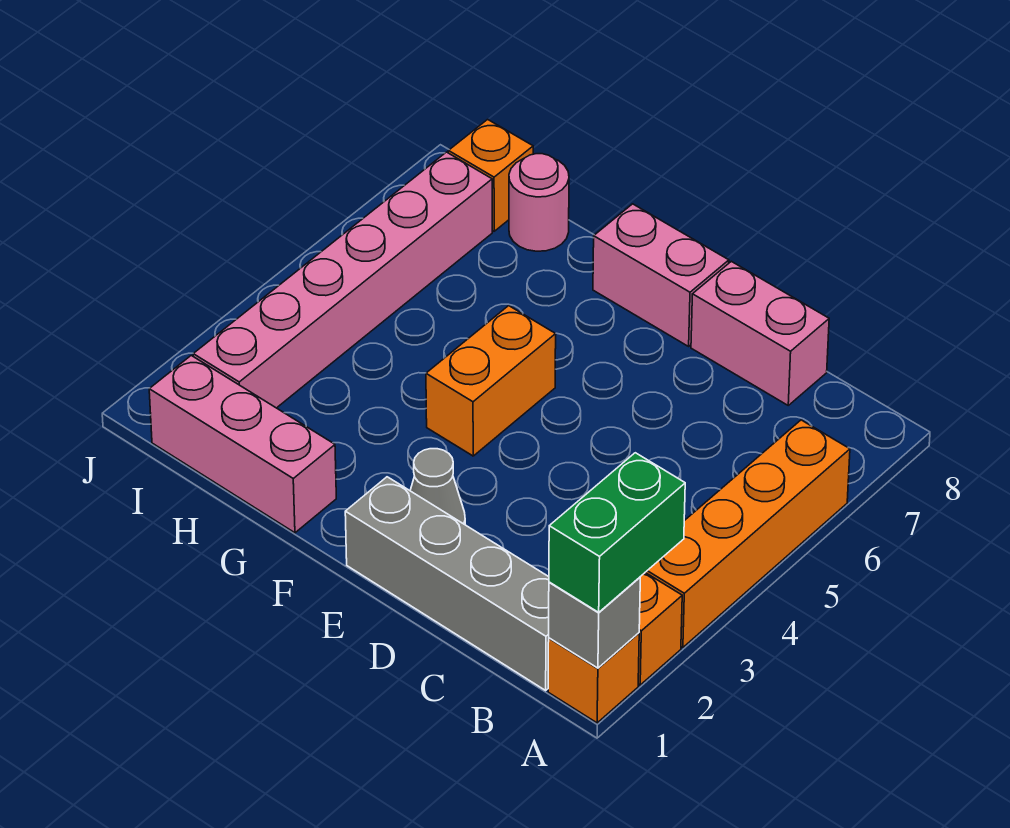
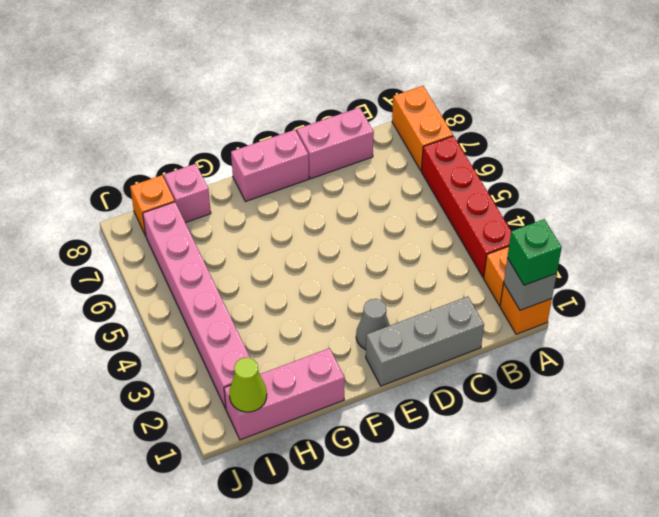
green 1x2 brick [549,453,685,612] -> green 1x1 brick [507,219,562,285]
orange 1x4 brick [645,420,850,647] -> red 1x4 brick [421,136,511,277]
grey 1x4 brick [345,477,549,690] -> grey 1x3 brick [366,297,484,386]
orange 1x2 brick [426,306,556,456] -> orange 1x2 brick moved to [392,86,453,170]
pink 1x1 round brick [509,154,569,251] -> pink 1x1 brick [164,164,211,223]
none -> lime 1x1 cone [229,357,267,412]

